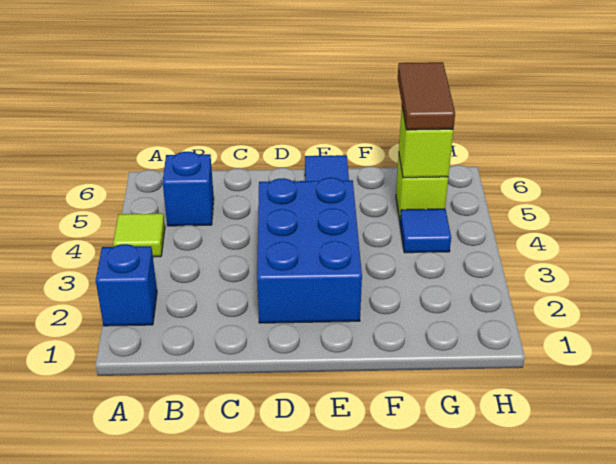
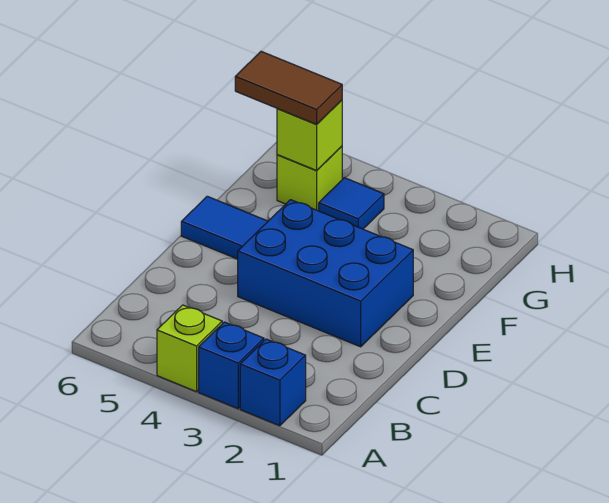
lime 1x1 tile [113,213,165,257] -> lime 1x1 brick [157,305,222,392]
blue 1x1 brick [163,152,214,226] -> blue 1x1 brick moved to [199,322,264,409]

